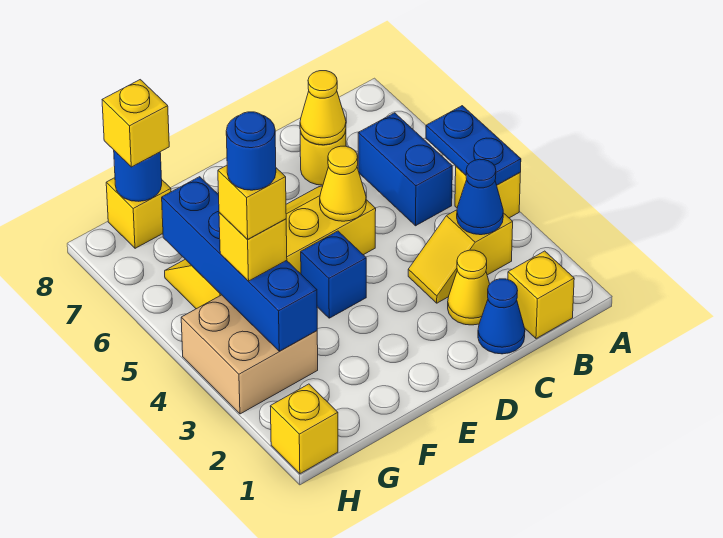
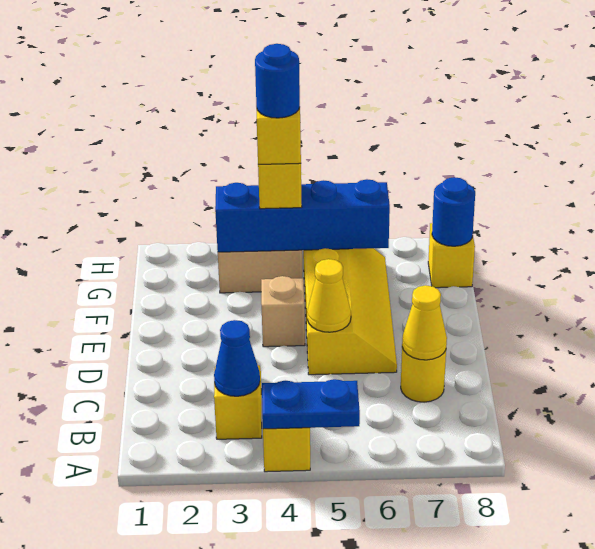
yellow 1x1 brick [508,251,574,339] -> none
blue 1x2 brick [358,113,452,226] -> none
blue 1x1 cone [478,279,525,354] -> none
yellow 1x1 cone [448,250,490,325] -> none
blue 1x1 brick [301,231,366,318] -> tan 1x1 brick [261,276,305,347]
yellow 1x1 brick [102,80,169,167] -> none
yellow 1x1 brick [270,384,338,474] -> none

